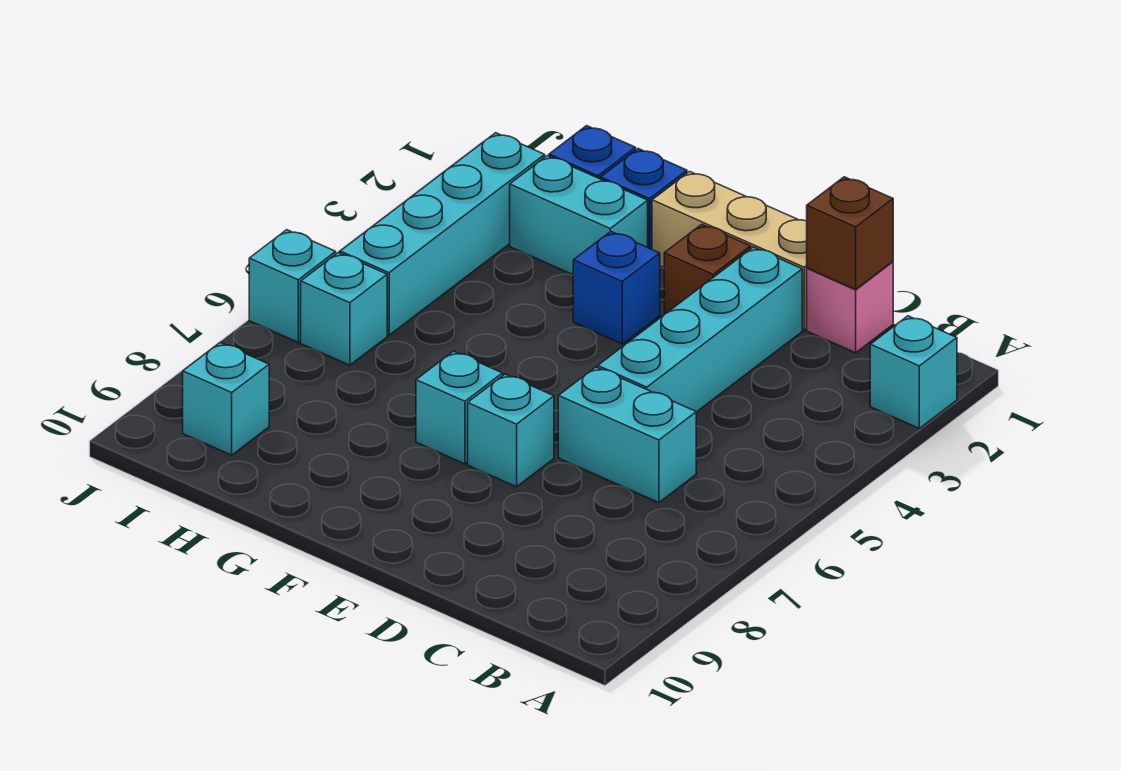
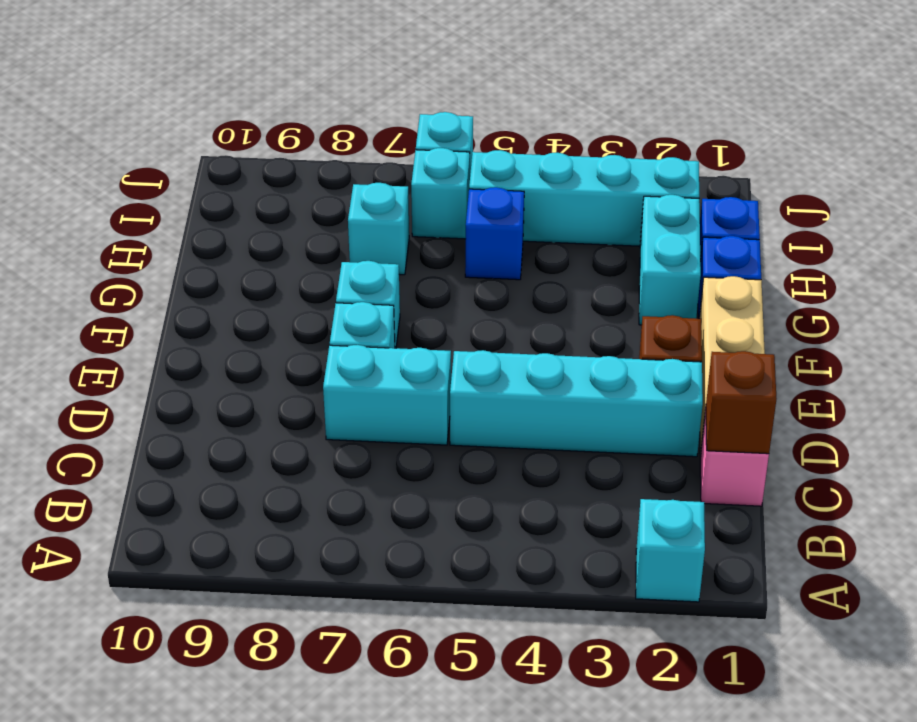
cyan 1x2 brick [558,367,696,503] -> cyan 1x2 brick turned to [323,345,451,445]
blue 1x1 brick [573,231,660,344] -> blue 1x1 brick moved to [465,187,524,280]
cyan 1x1 brick [183,343,269,455] -> cyan 1x1 brick moved to [348,183,409,275]

